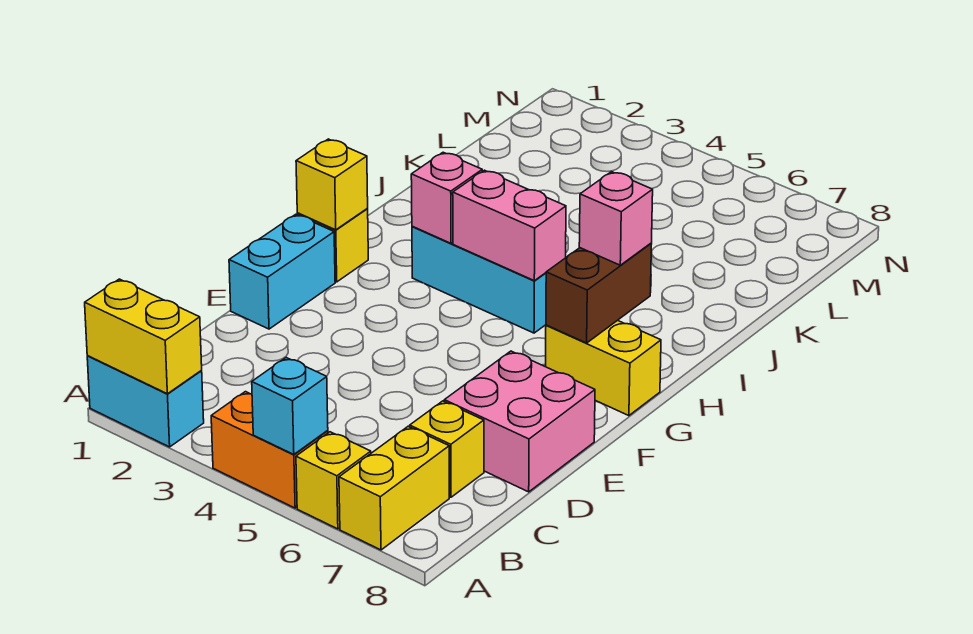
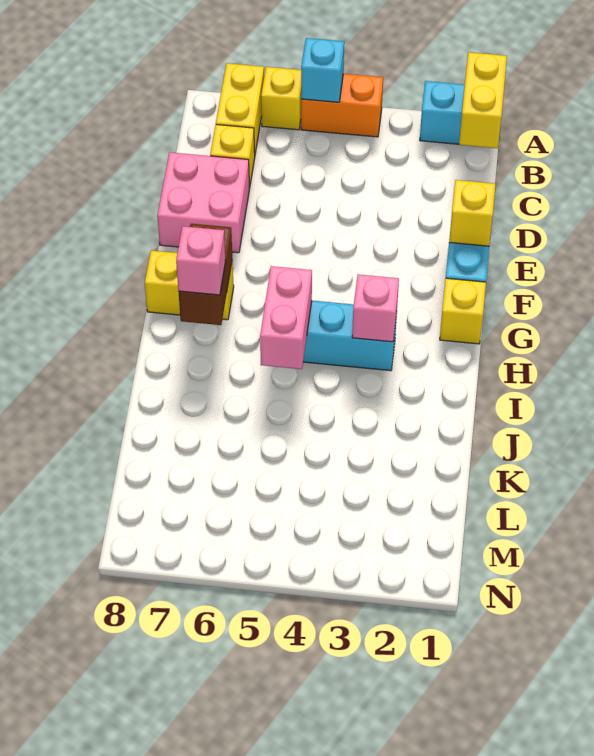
yellow 1x2 brick [85,279,202,394] -> yellow 1x2 brick turned to [459,52,507,148]
yellow 1x1 brick [296,139,368,230] -> yellow 1x1 brick moved to [449,180,495,246]
pink 1x2 brick [453,170,566,281] -> pink 1x2 brick turned to [260,266,312,369]

